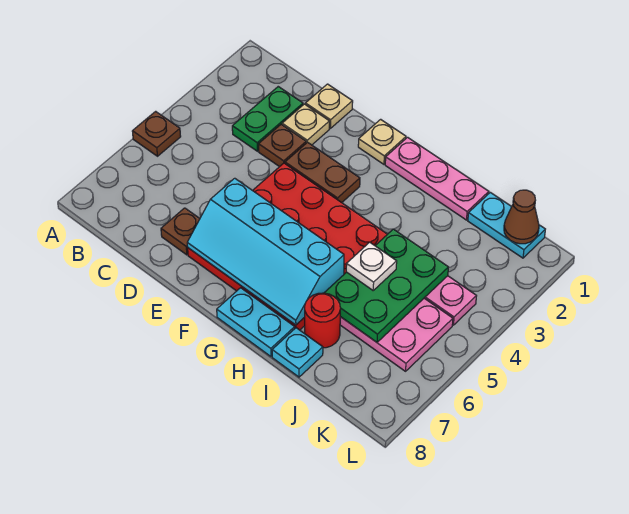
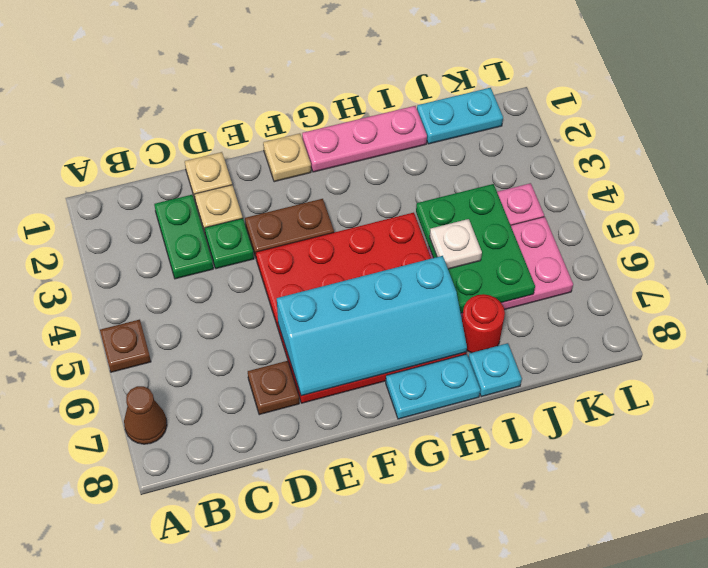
brown 1x1 plate [259,125,306,167] -> green 1x1 plate [205,218,254,269]
brown 1x1 cone [504,190,539,244] -> brown 1x1 cone moved to [124,386,167,444]

